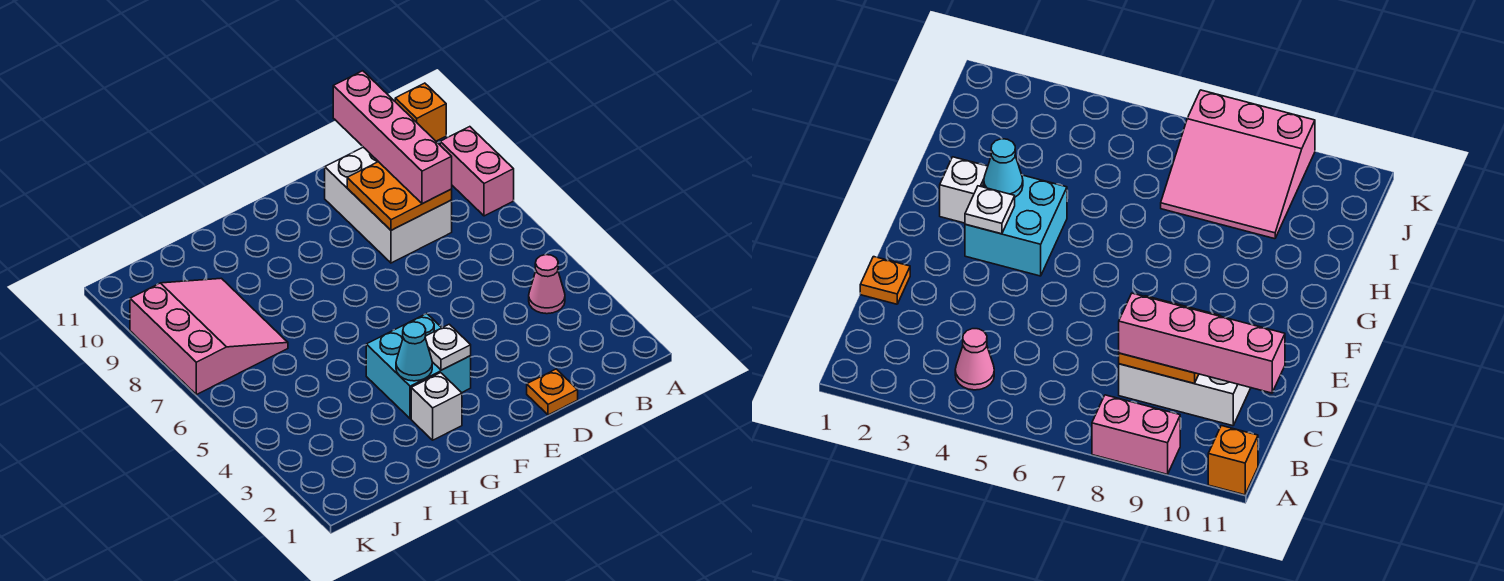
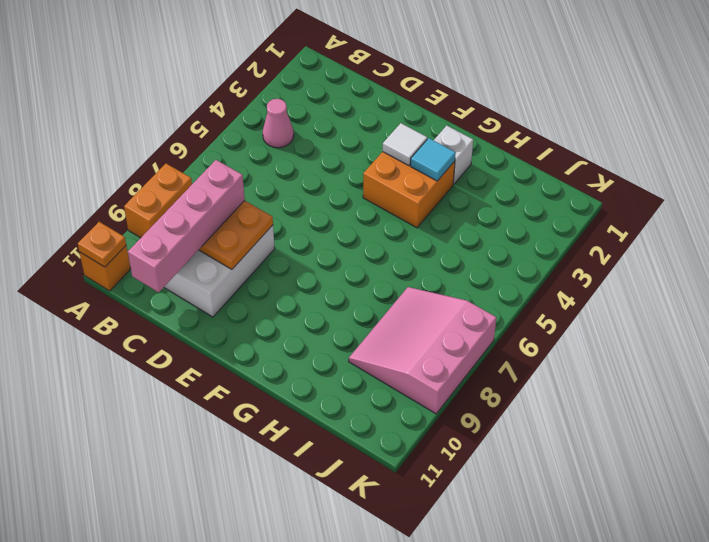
pink 1x2 brick [440,127,514,216] -> orange 1x2 brick [124,164,192,238]
orange 1x1 plate [527,369,578,415] -> orange 1x1 plate moved to [78,222,126,267]
cyan 2x2 brick [366,314,471,419] -> orange 2x2 brick [363,152,455,228]
white 1x1 plate [425,324,471,370] -> white 1x1 tile [383,123,427,166]
cyan 1x1 cone [396,322,432,381] -> cyan 1x1 tile [410,138,456,181]

